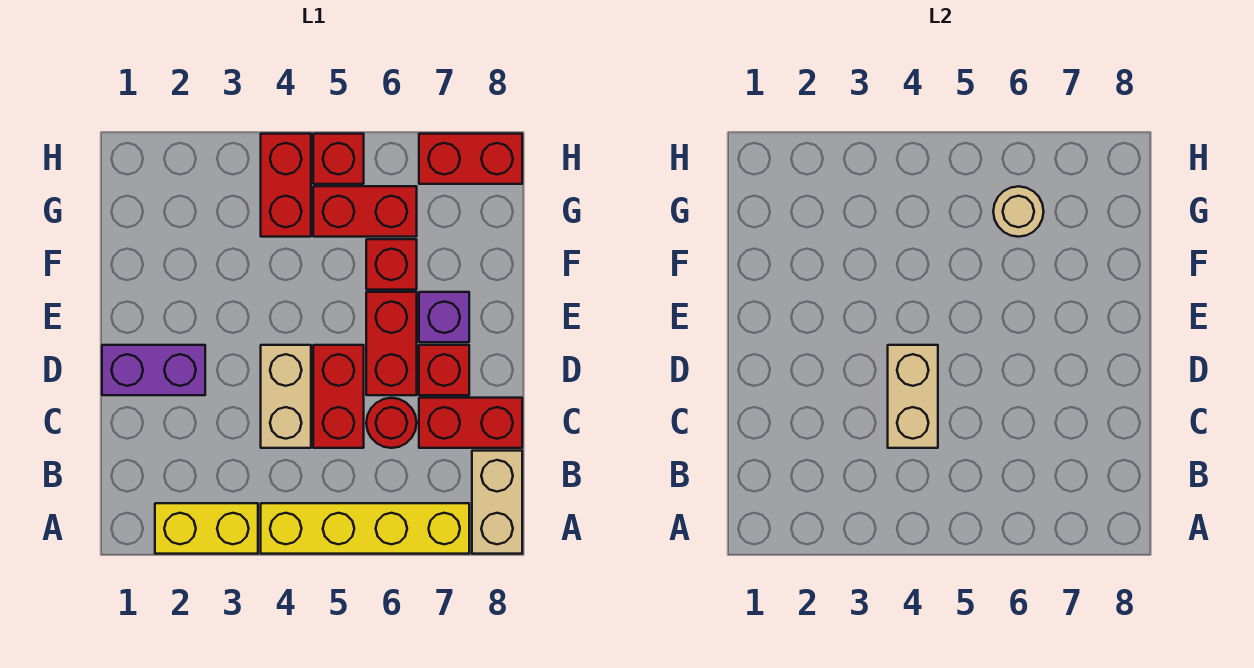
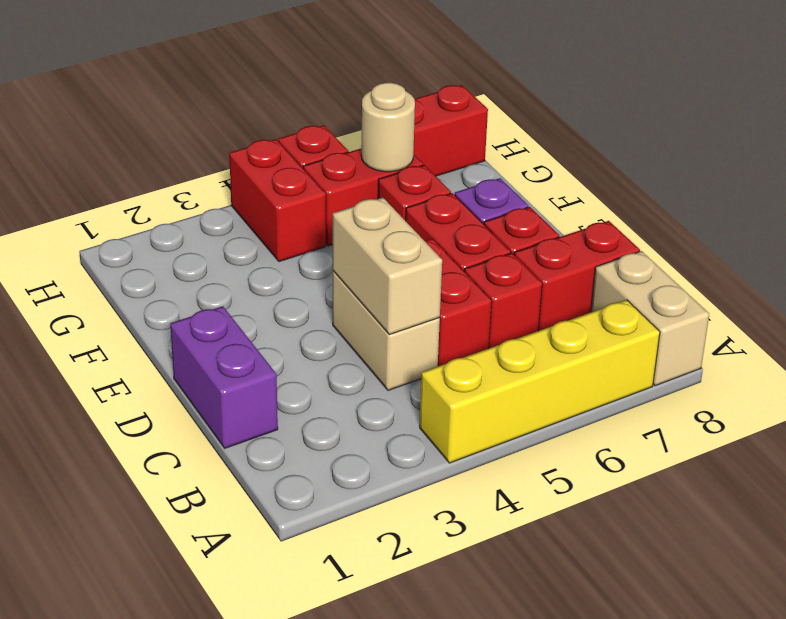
yellow 1x2 brick [155,503,258,554] -> none
red 1x1 round brick [366,398,417,448] -> red 1x1 brick [464,253,542,348]
purple 1x2 brick [102,345,205,395] -> purple 1x2 brick turned to [170,306,278,448]

